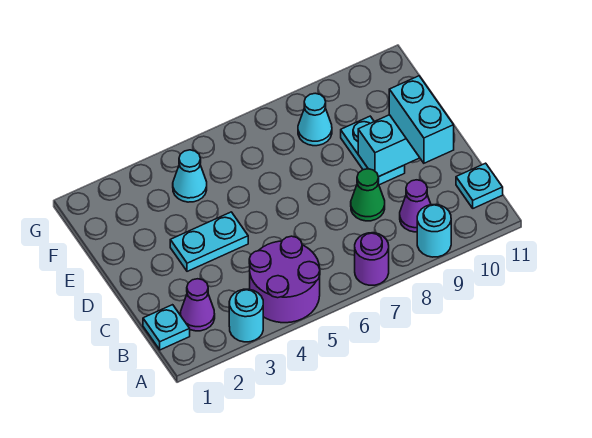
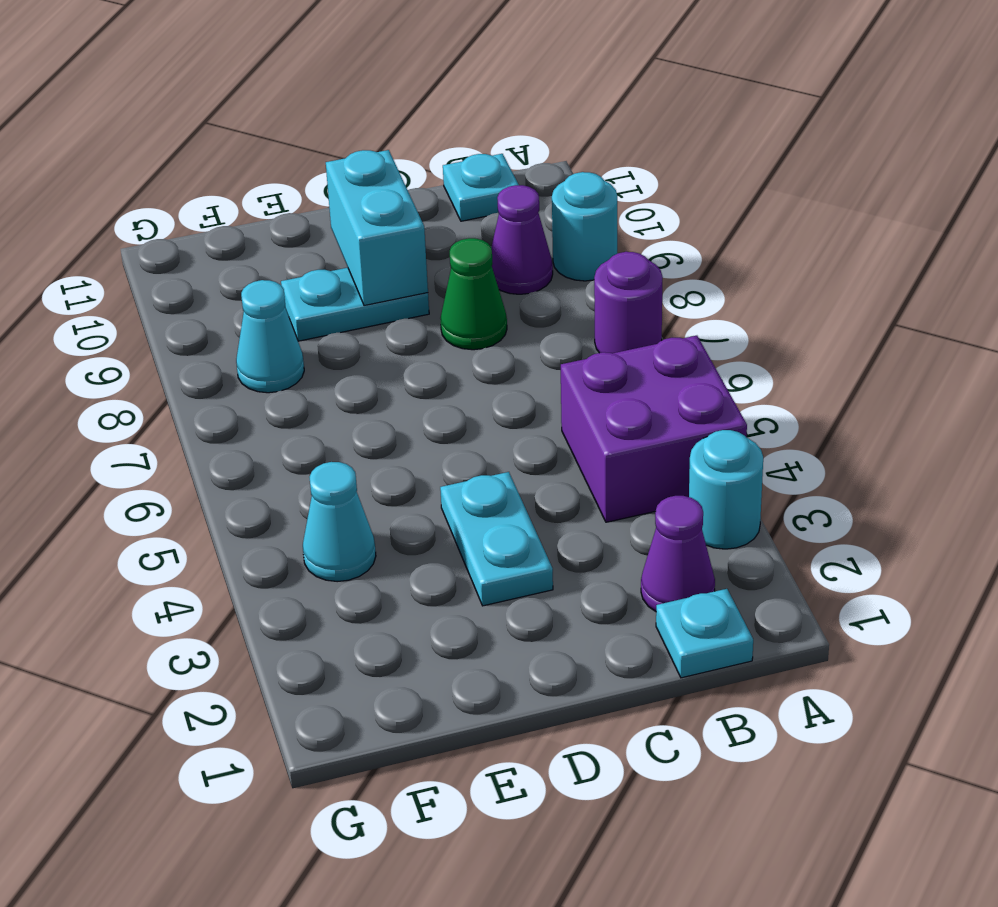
purple 2x2 round brick [249,236,320,323] -> purple 2x2 brick [561,336,747,522]
cyan 1x2 brick [389,76,454,163] -> none

